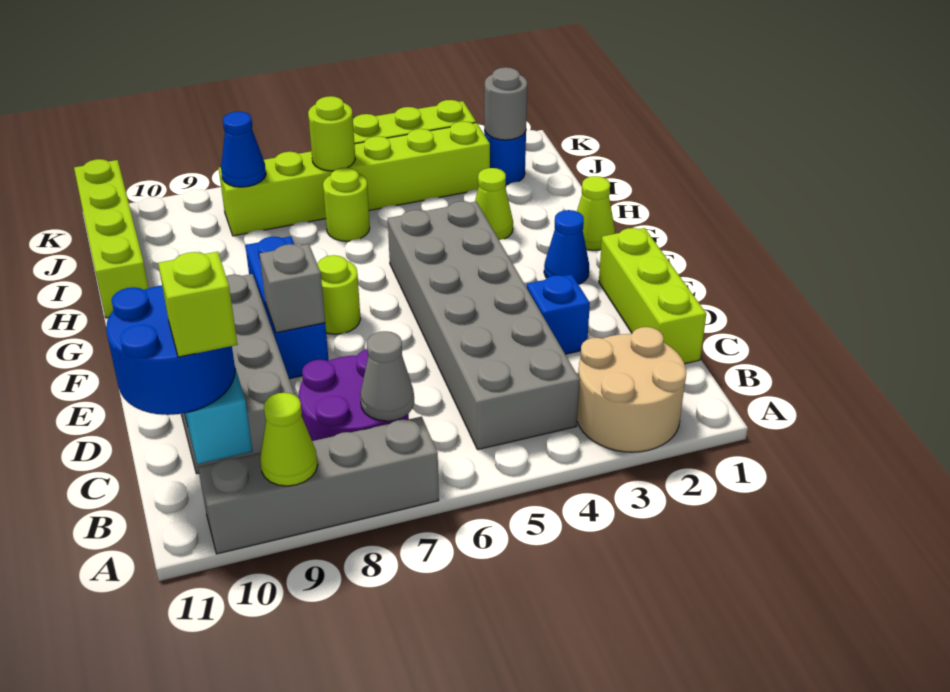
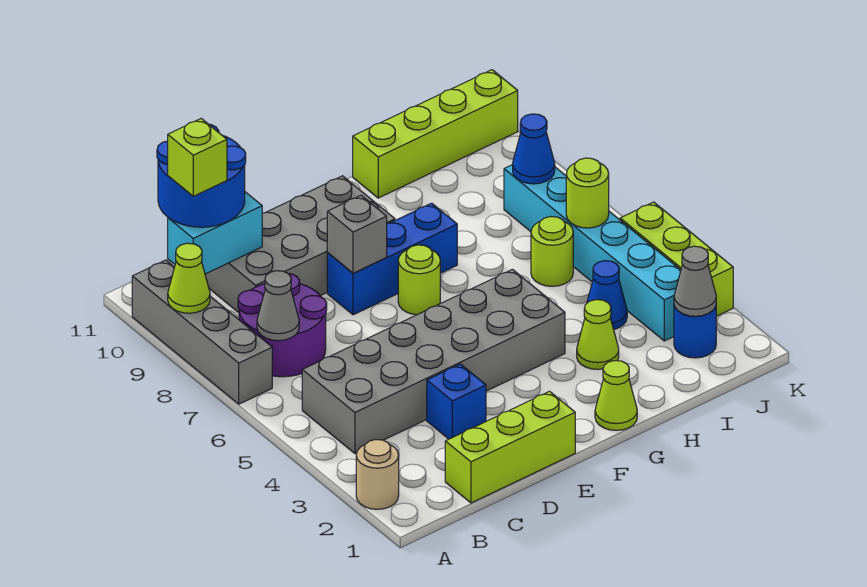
tan 2x2 round brick [577,327,686,452] -> tan 1x1 round brick [356,440,399,509]
blue 1x1 cone [544,210,589,284] -> blue 1x1 cone moved to [587,261,627,329]
grey 1x1 round brick [484,67,527,140] -> grey 1x1 cone [674,246,716,316]
lime 1x6 brick [219,121,490,236] -> cyan 1x6 brick [504,165,681,341]

